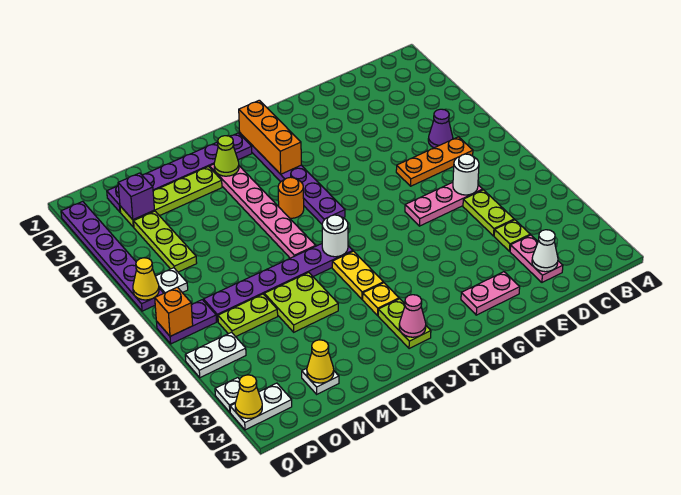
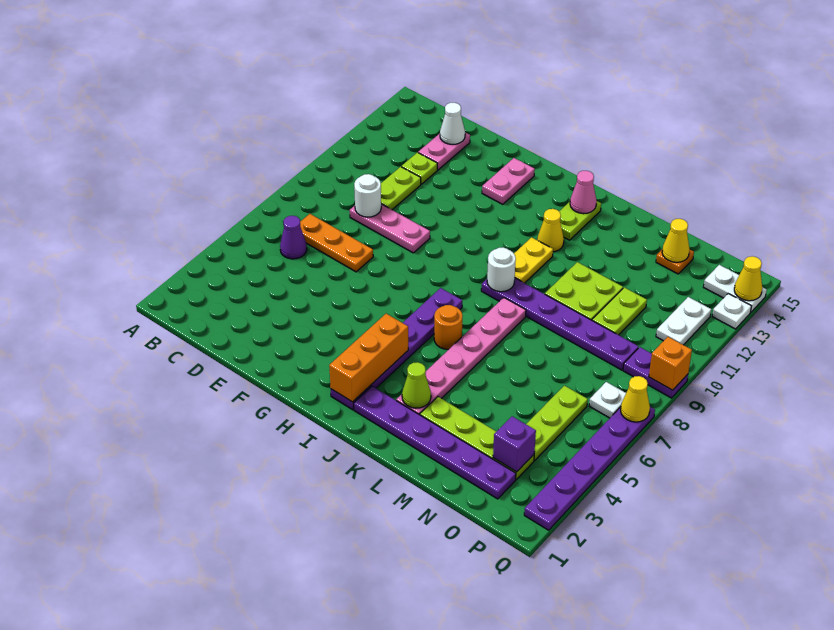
pink 1x2 plate [461,272,520,315] -> pink 1x2 plate turned to [482,158,535,204]
yellow 1x1 plate [363,283,399,315] -> yellow 1x1 cone [537,209,564,252]
lime 1x2 plate [218,294,278,337] -> lime 1x2 plate turned to [592,287,647,335]
white 1x1 plate [302,368,339,394] -> orange 1x1 plate [656,250,694,274]
white 1x2 plate [185,332,246,378] -> white 1x2 plate turned to [656,297,711,345]

